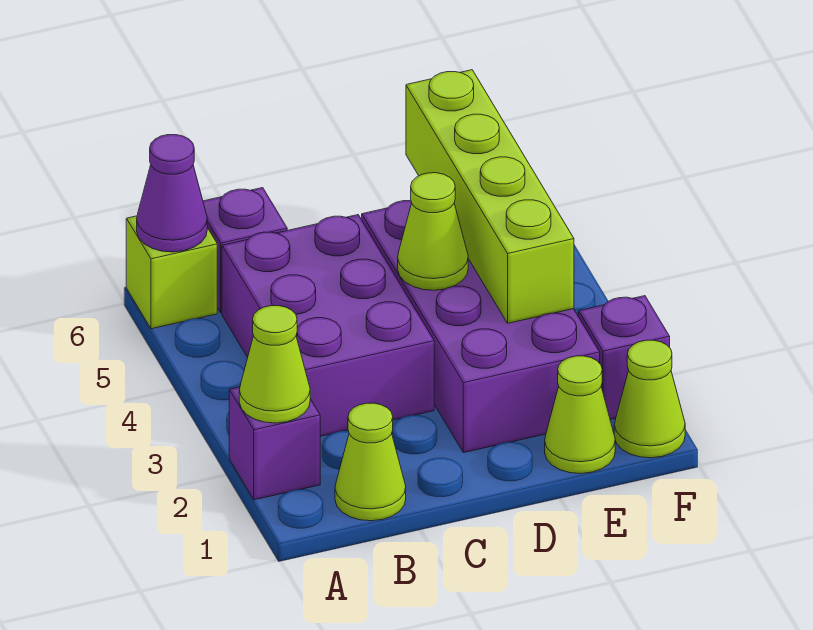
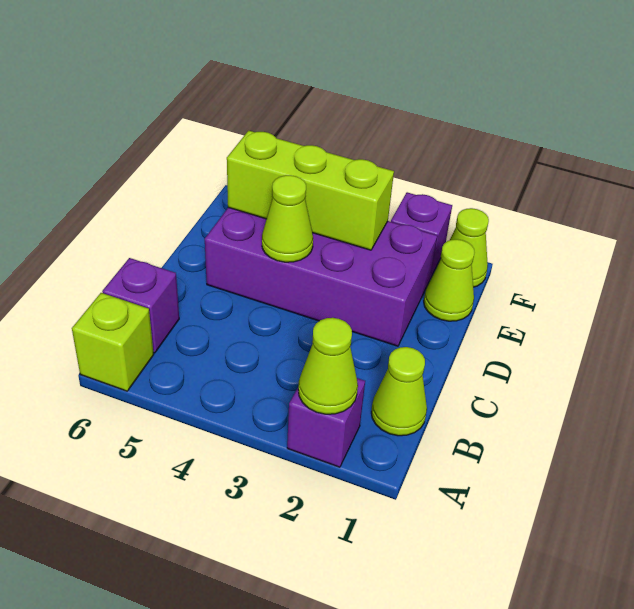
purple 1x1 cone [137,135,207,252] -> none
purple 2x3 brick [222,215,434,436] -> none
lime 1x4 brick [406,70,574,323] -> lime 1x3 brick [227,131,394,250]

